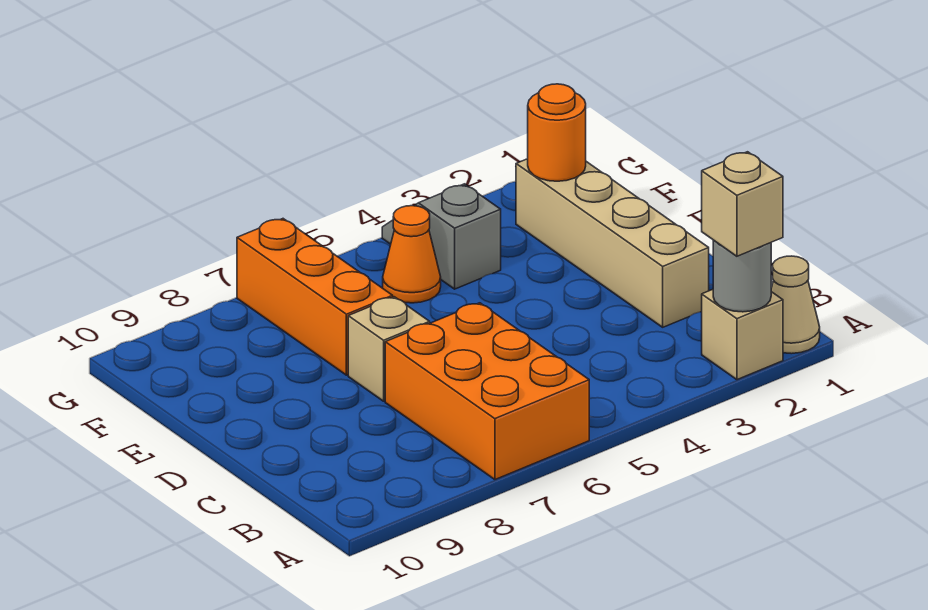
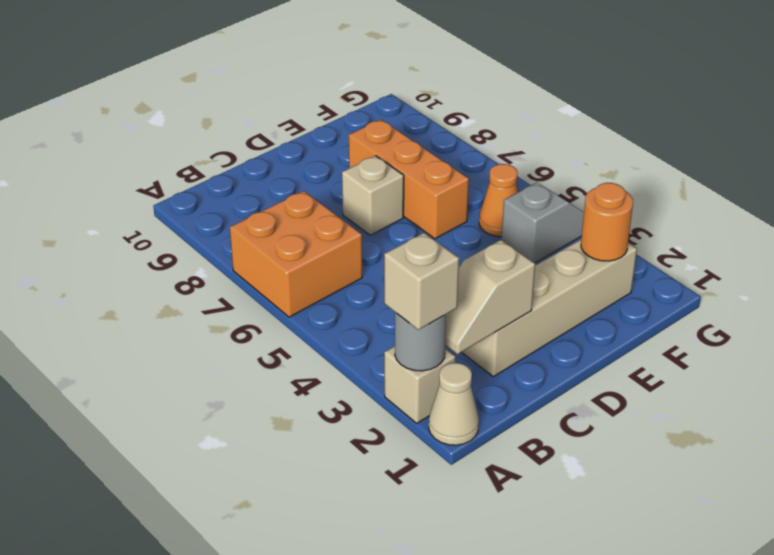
orange 2x3 brick [385,303,589,480] -> orange 2x2 brick [230,191,362,317]
none -> tan 1x2 slope [445,240,535,354]
orange 1x3 brick [237,219,393,375] -> orange 1x3 brick turned to [349,119,469,239]

